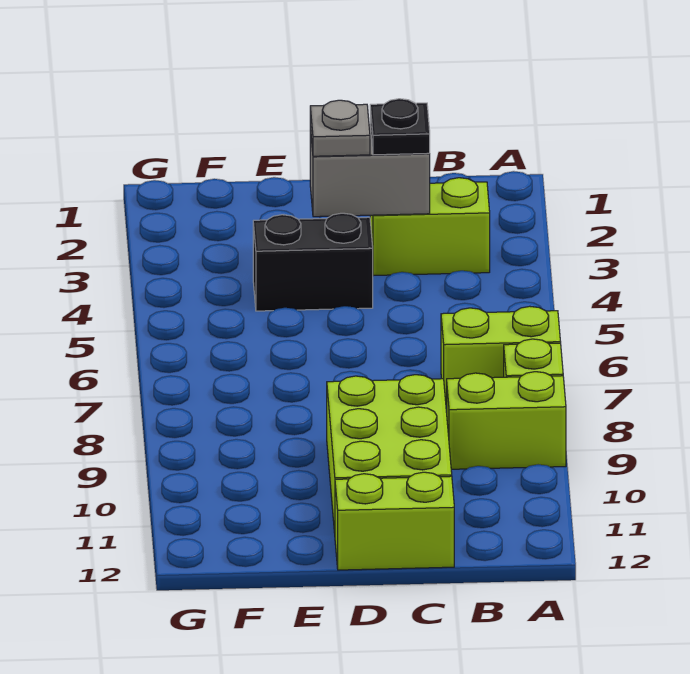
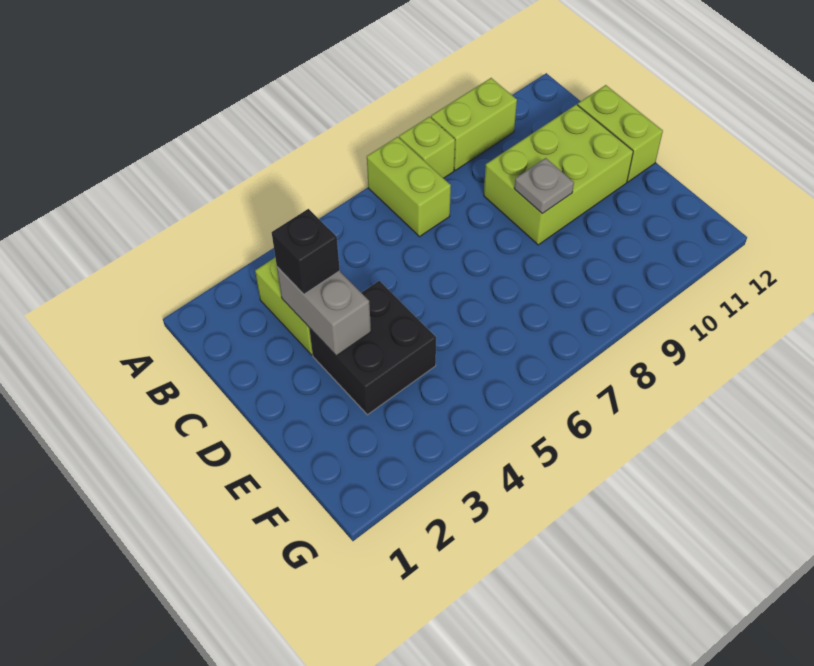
lime 1x2 brick [447,372,566,469] -> lime 1x2 brick turned to [431,78,517,170]
black 1x1 plate [370,99,430,155] -> black 1x1 brick [272,209,340,294]
grey 1x1 plate [310,100,370,156] -> grey 1x1 plate moved to [514,158,574,214]
black 1x2 brick [253,213,373,311] -> black 2x2 brick [309,281,436,415]

